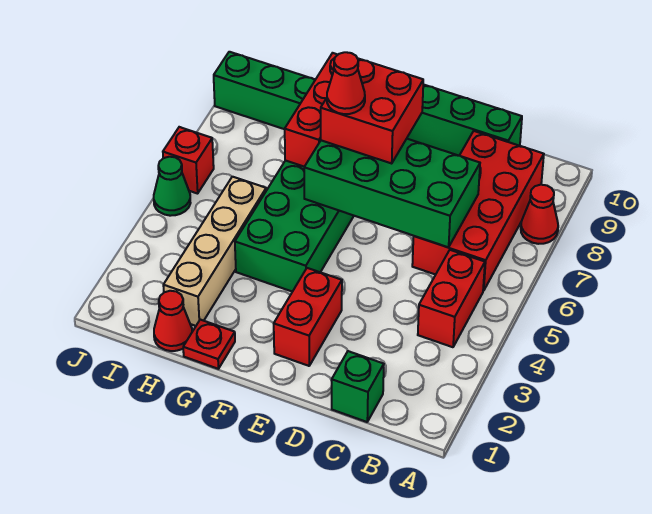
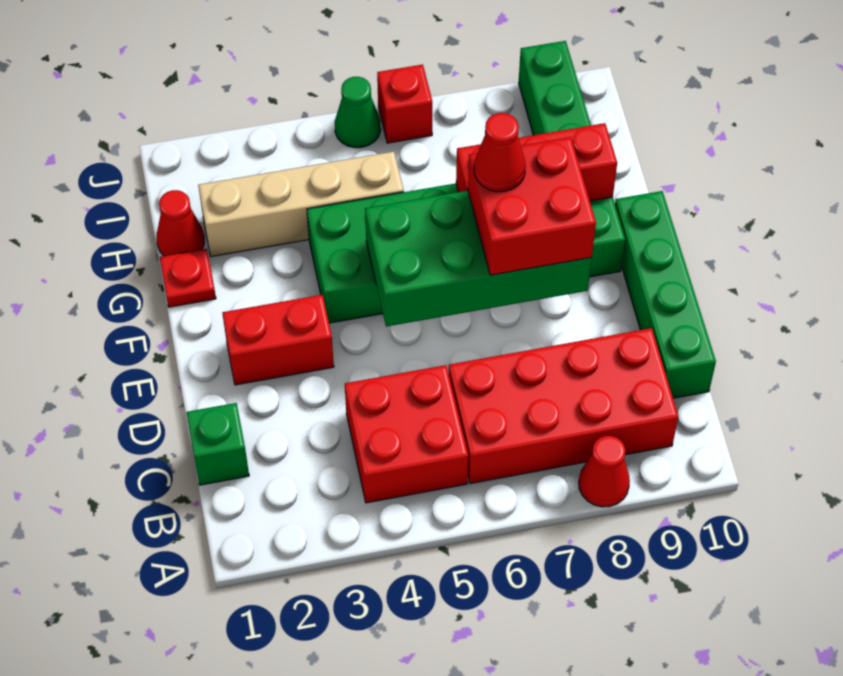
red 1x2 brick [418,250,485,347] -> red 2x2 brick [345,365,468,503]
green 2x4 brick [304,139,480,247] -> green 2x4 brick turned to [365,191,592,327]

